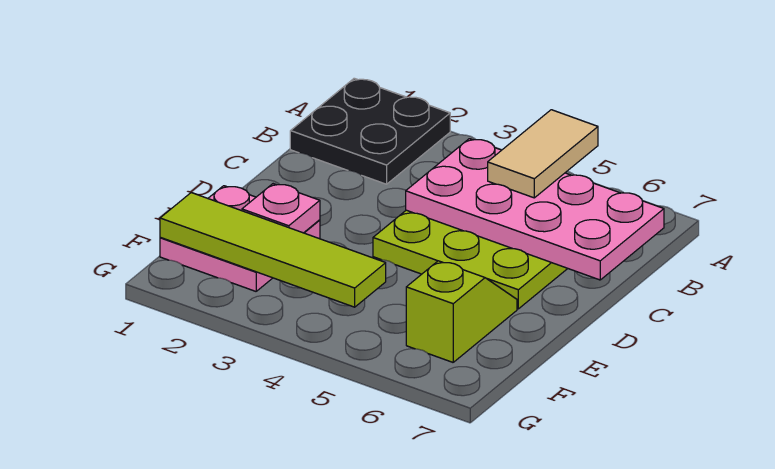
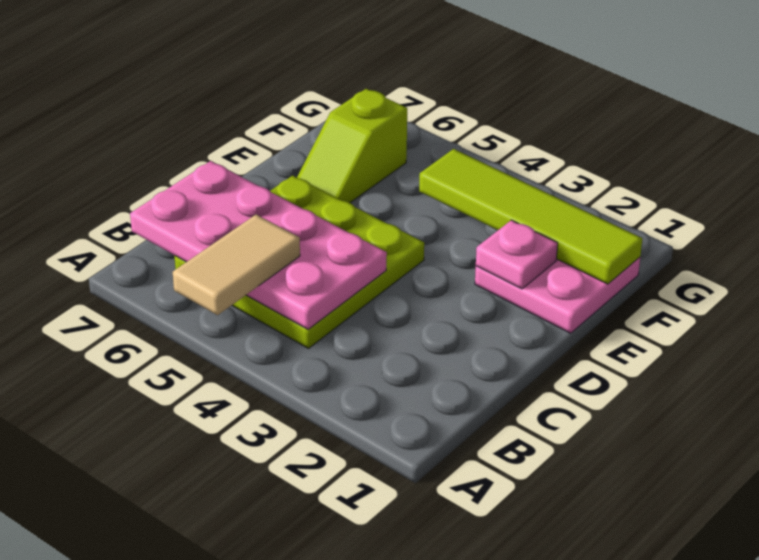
black 2x2 plate [290,78,450,184] -> none

